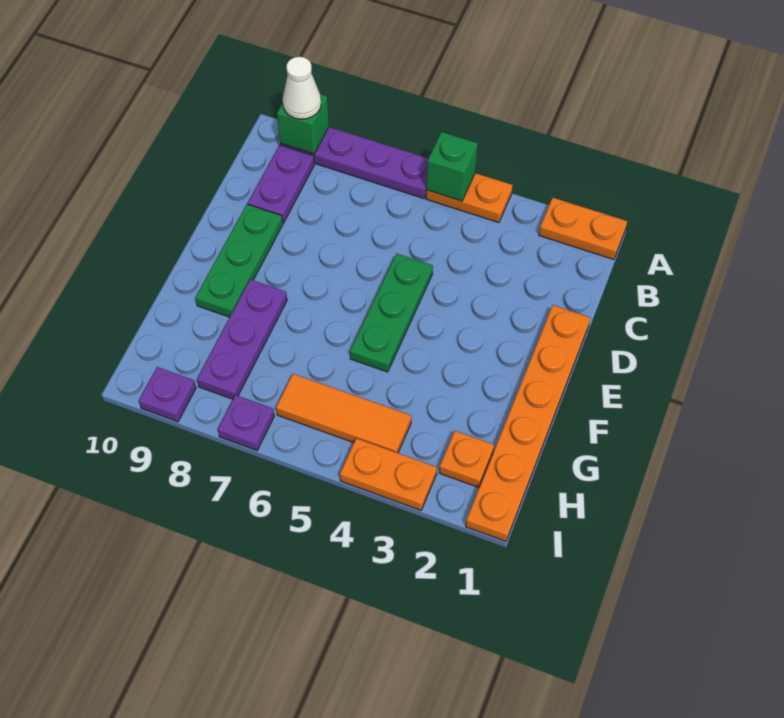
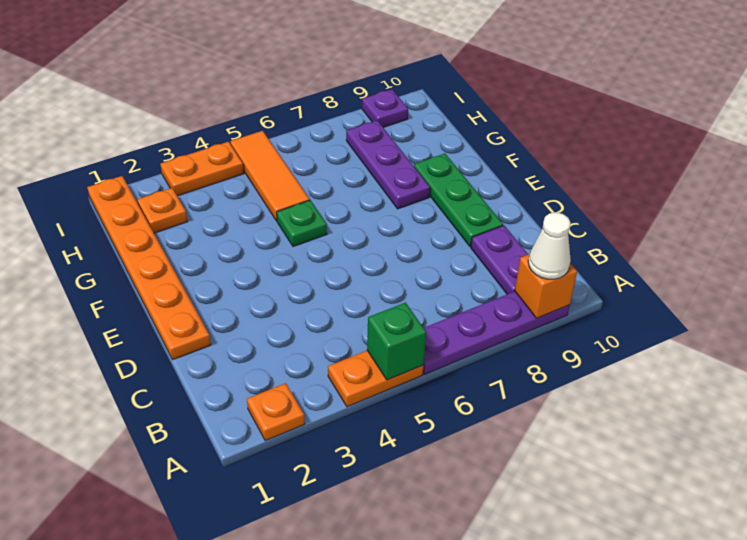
orange 1x2 plate [539,198,627,260] -> orange 1x1 plate [247,383,305,441]
green 1x1 brick [277,94,329,154] -> orange 1x1 brick [515,254,577,318]
green 1x3 plate [350,254,433,372] -> green 1x1 plate [277,200,327,246]
orange 1x3 tile [276,374,411,453] -> orange 1x3 tile turned to [230,131,310,221]
purple 1x1 plate [218,395,274,450] -> none

